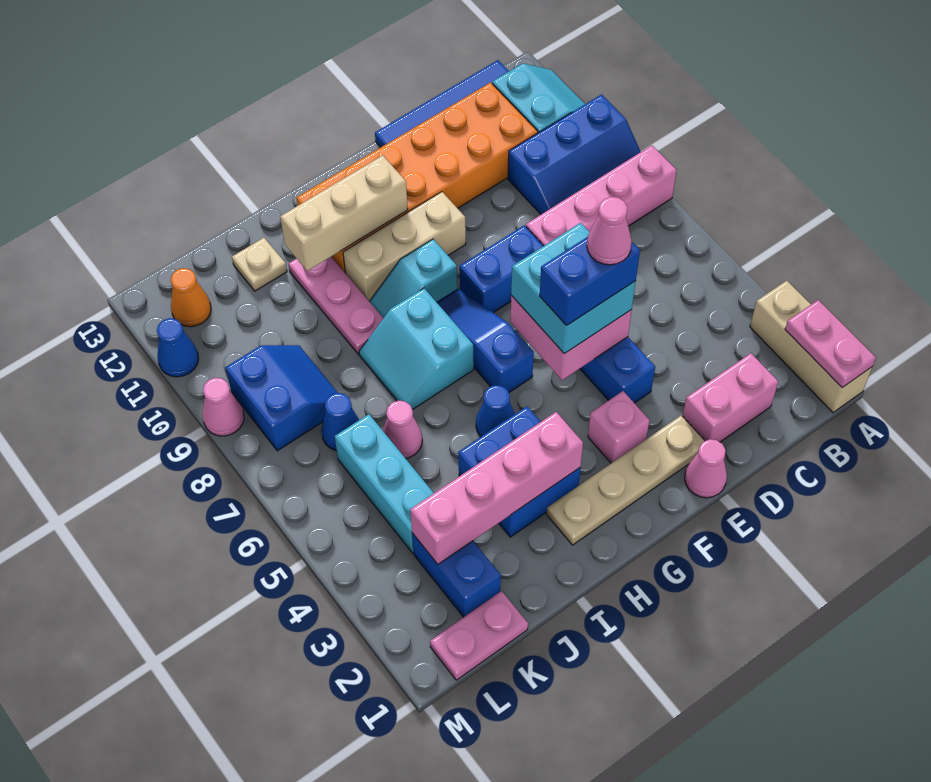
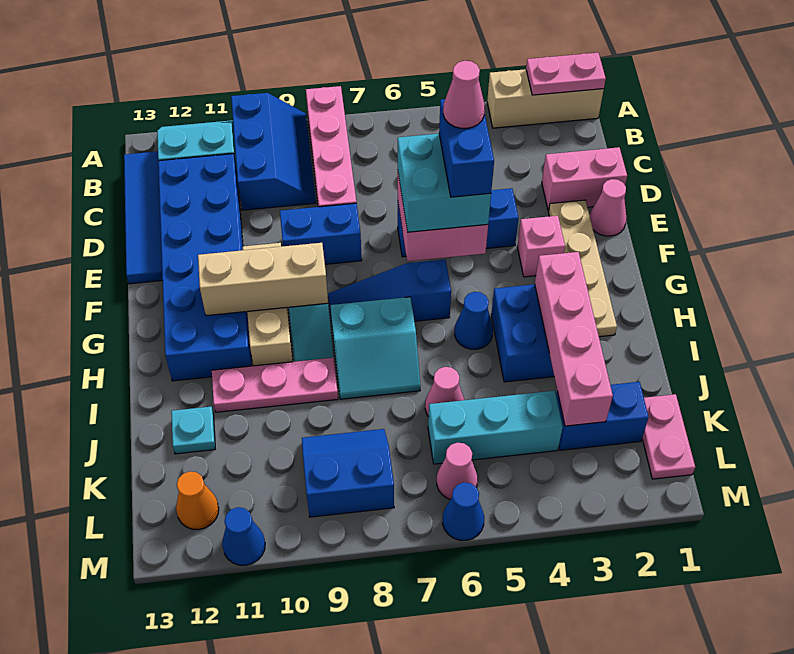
pink 1x2 brick [683,353,778,442] -> pink 1x2 brick turned to [542,147,627,211]
orange 2x6 brick [296,82,538,272] -> blue 2x6 brick [158,154,252,381]
blue 1x2 brick [460,225,543,313] -> blue 1x2 brick turned to [280,203,362,264]
tan 1x3 brick [280,155,408,271] -> tan 1x3 brick turned to [198,243,328,316]
tan 1x1 plate [232,238,287,291] -> cyan 1x1 plate [171,407,215,454]
blue 1x1 cone [321,393,359,451] -> blue 1x1 cone moved to [443,482,484,540]
pink 1x1 cone [203,378,244,436] -> pink 1x1 cone moved to [437,443,478,499]

